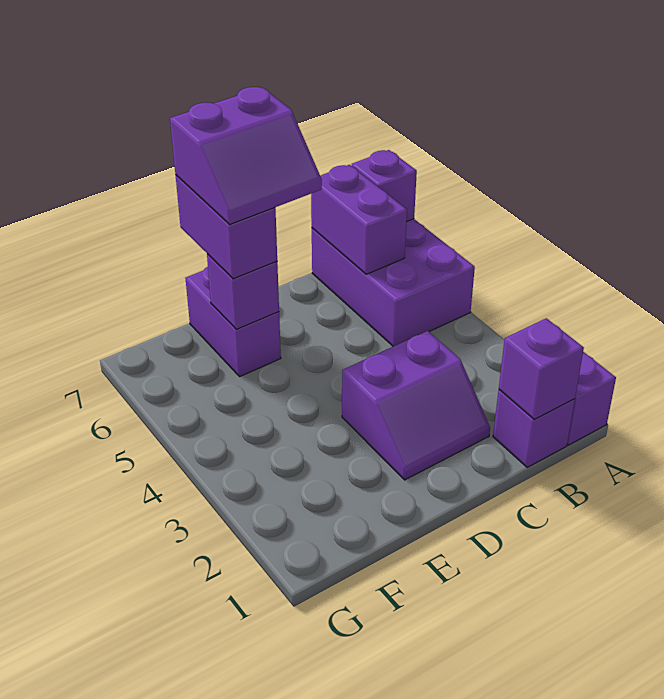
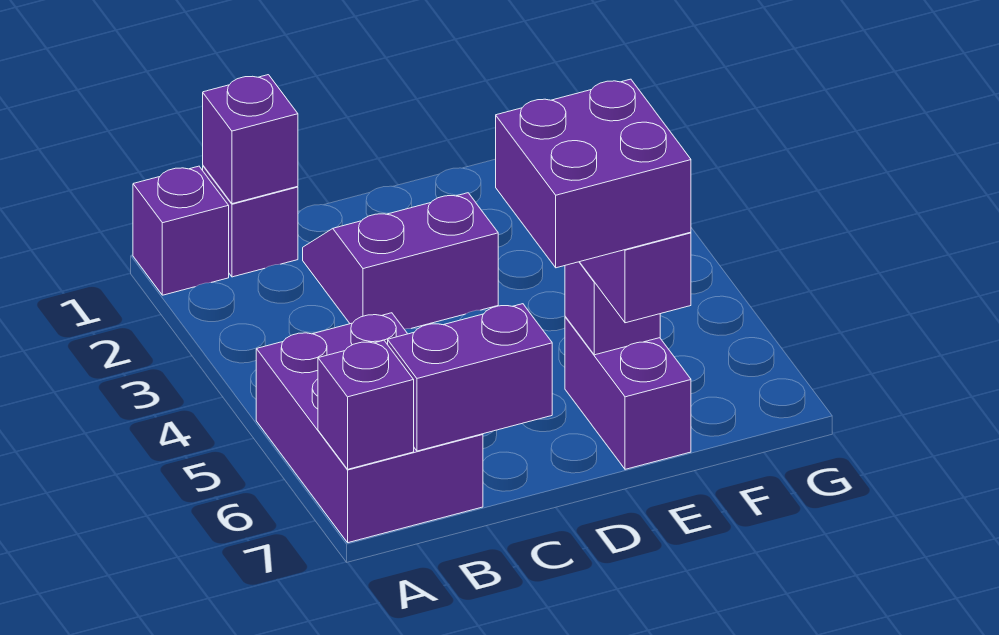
purple 1x2 brick [311,165,407,274] -> purple 1x2 brick turned to [388,304,552,451]
purple 2x2 slope [170,87,322,225] -> purple 2x2 brick [496,79,691,268]

